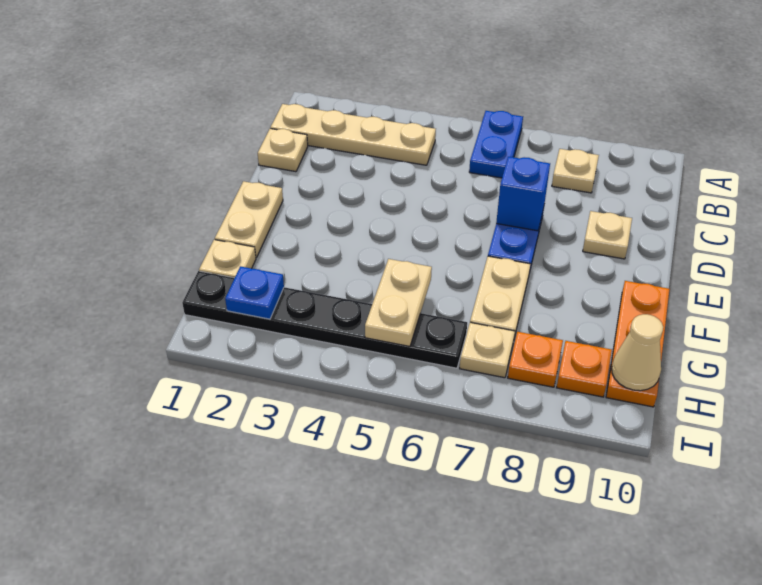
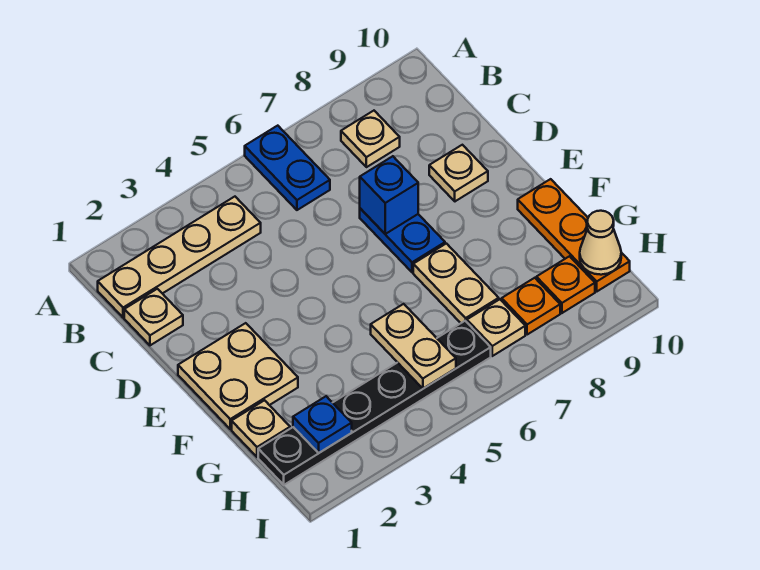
tan 1x2 plate [215,181,283,258] -> tan 2x2 plate [178,323,298,429]

